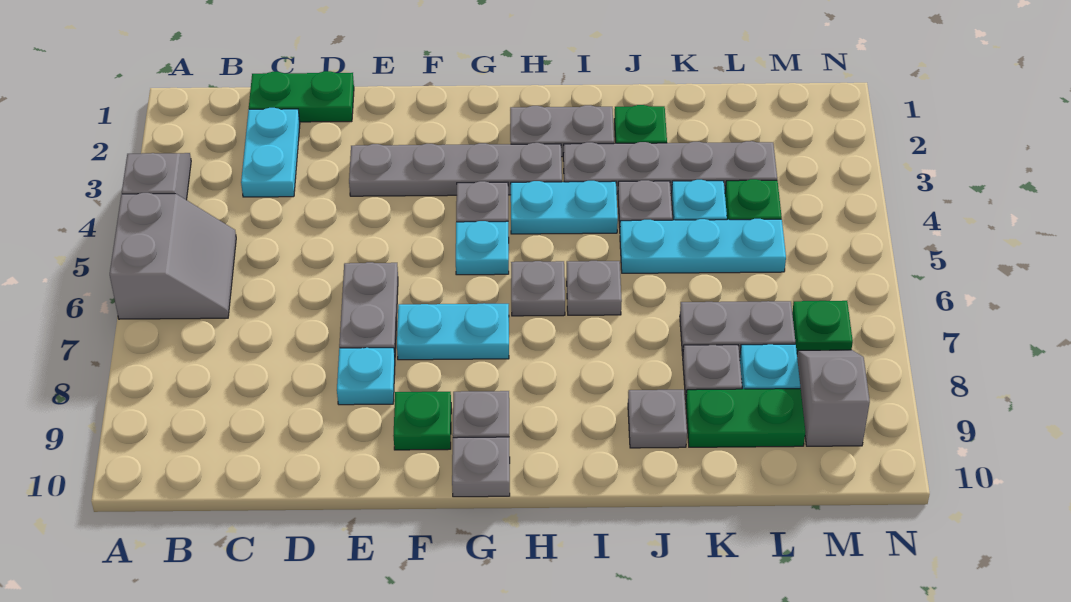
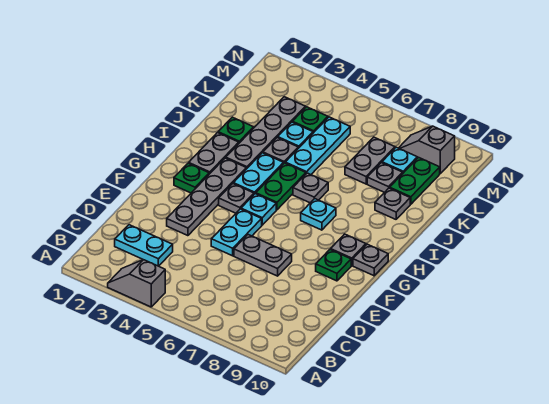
grey 2x2 slope [110,193,236,319] -> none
green 1x2 plate [249,71,354,122] -> green 1x2 plate moved to [256,163,306,210]
cyan 1x1 plate [337,348,395,405] -> cyan 1x1 plate moved to [301,199,336,230]
cyan 1x2 plate [397,303,509,360] -> cyan 1x2 plate moved to [211,209,262,256]
grey 1x1 plate [511,261,565,316] -> none
green 1x1 plate [792,301,853,352] -> green 1x1 plate moved to [174,163,209,193]

